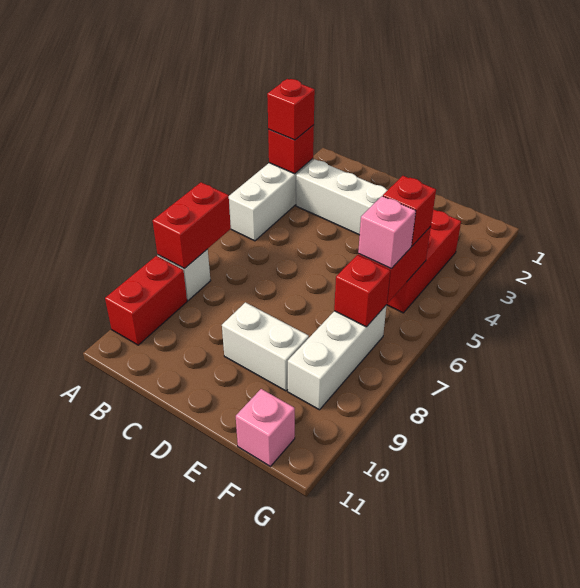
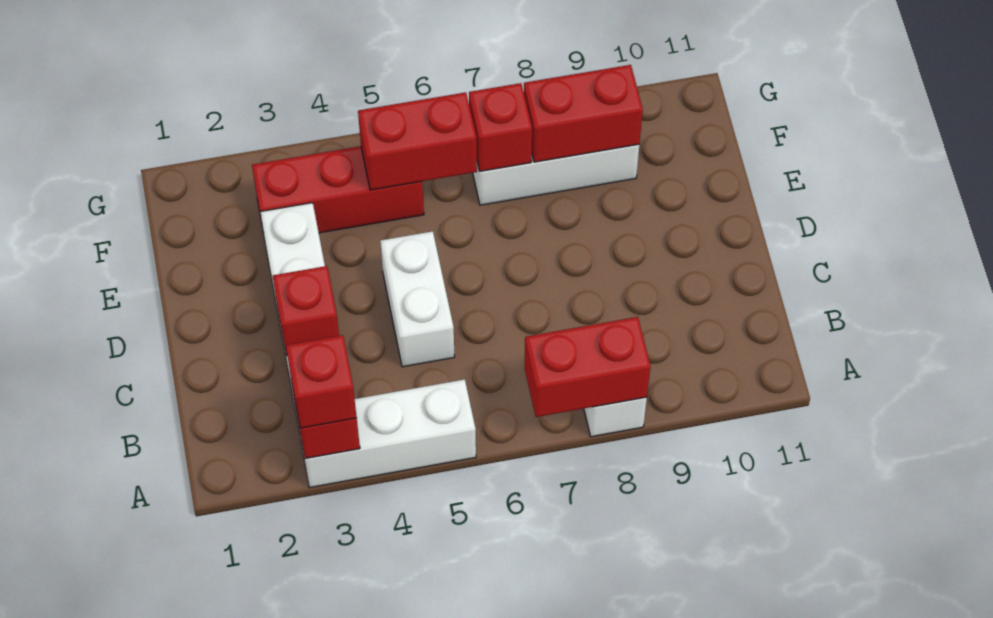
red 1x2 brick [105,256,187,345] -> red 1x2 brick moved to [524,65,643,162]
white 1x2 brick [222,302,309,391] -> white 1x2 brick moved to [380,231,455,367]
red 1x1 brick [383,176,436,246] -> red 1x1 brick moved to [273,266,339,356]
pink 1x1 brick [358,196,416,269] -> none
pink 1x1 brick [236,389,295,466] -> none

